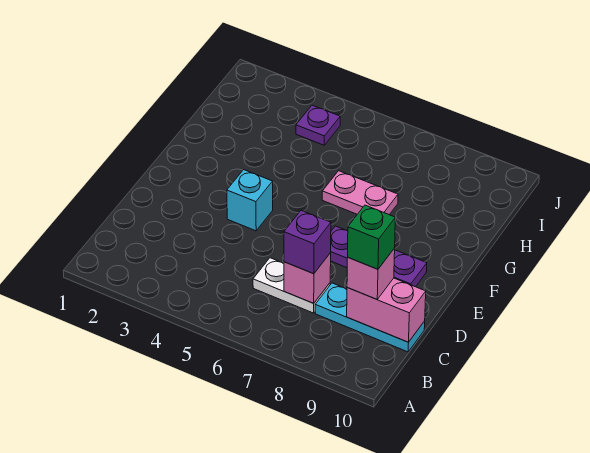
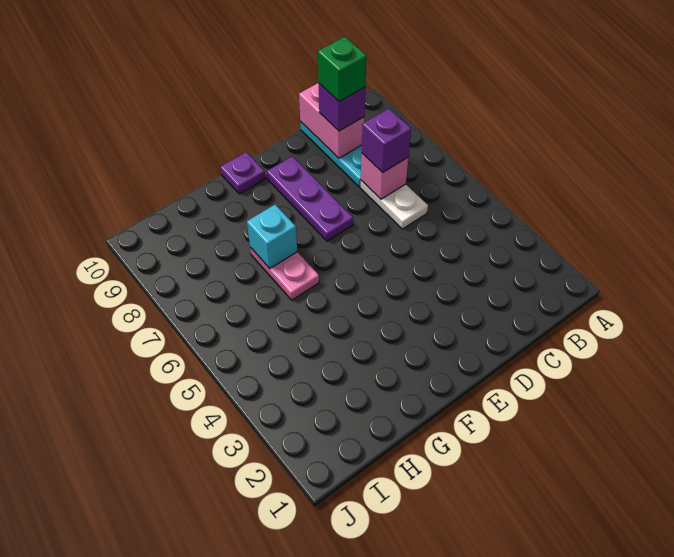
pink 1x1 brick [347,248,395,299] -> purple 1x1 brick [319,84,365,131]
cyan 1x1 brick [227,170,273,231] -> cyan 1x1 brick moved to [247,205,297,268]
purple 1x1 plate [296,105,340,145] -> purple 1x1 plate moved to [220,152,265,194]

